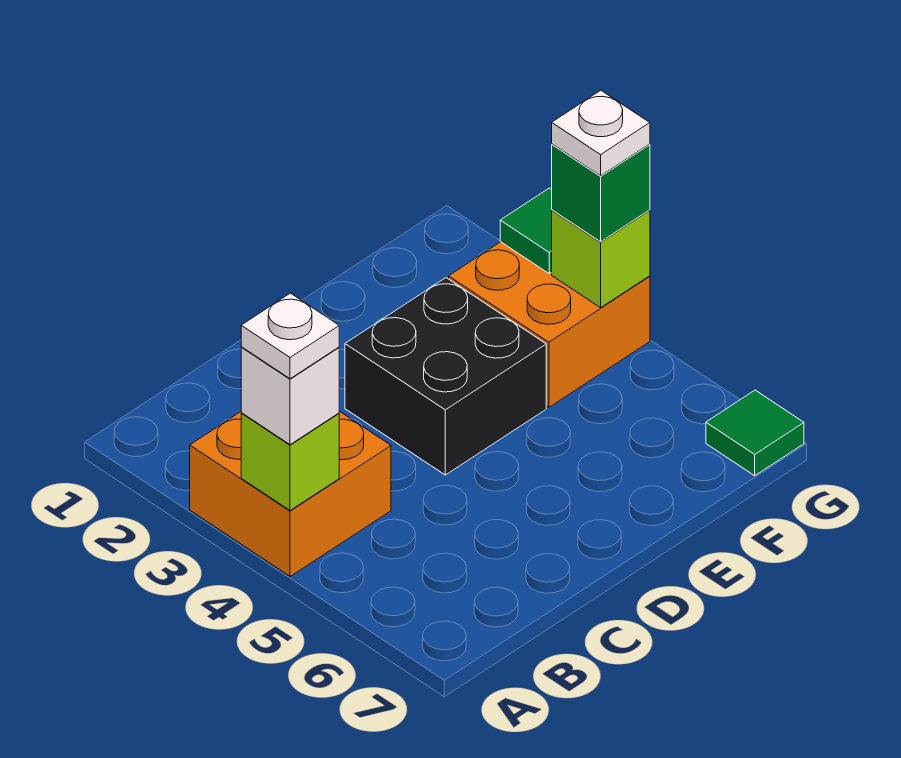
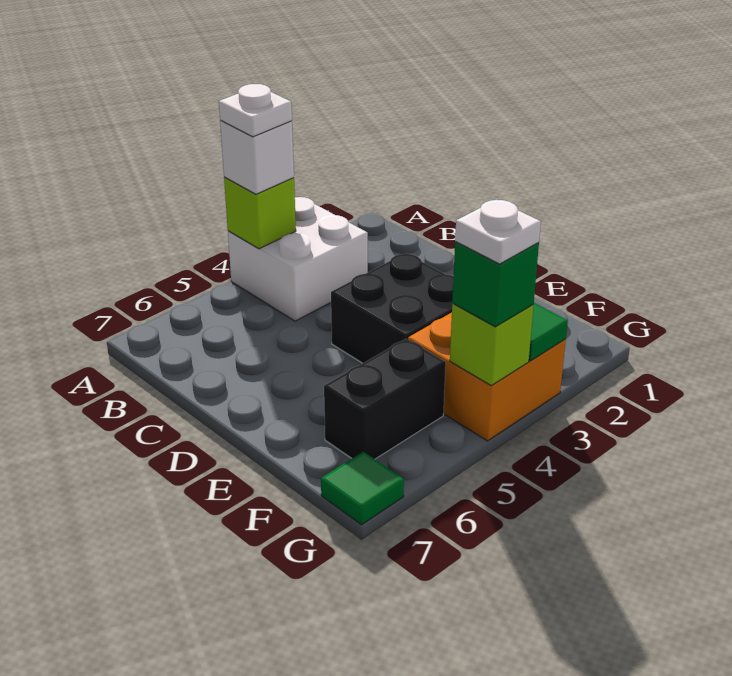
orange 2x2 brick [190,411,391,576] -> white 2x2 brick [228,197,368,321]
none -> black 1x2 brick [324,339,446,459]

